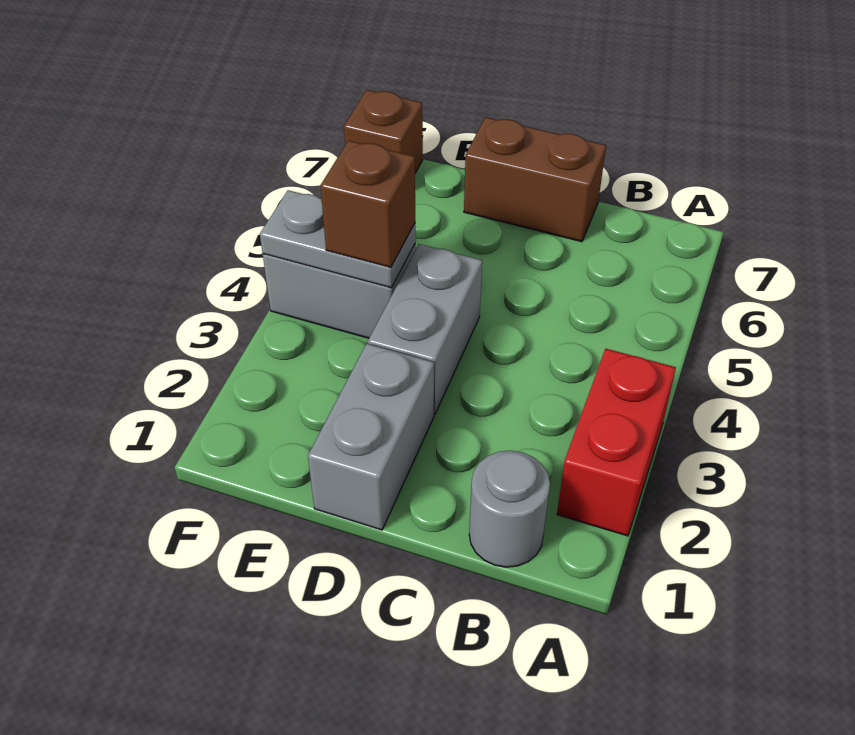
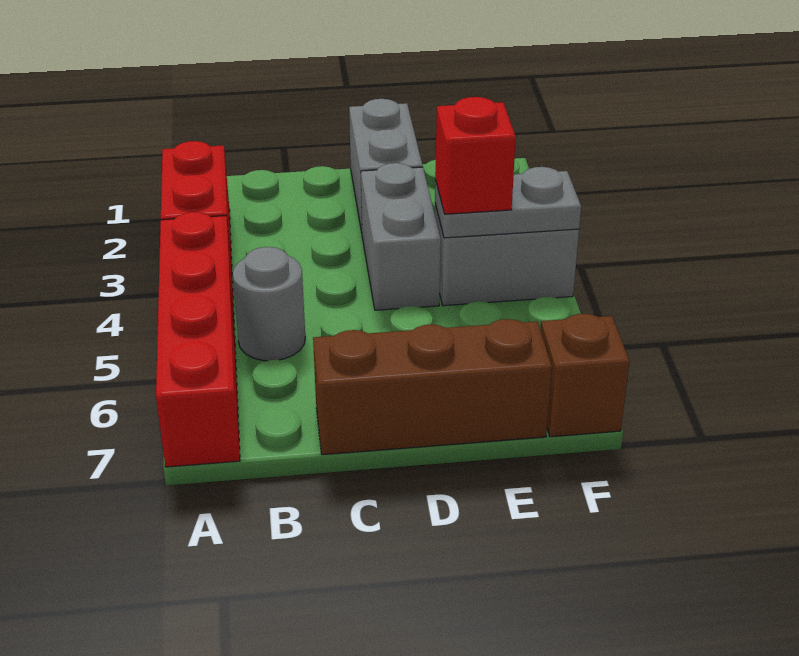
none -> red 1x4 brick [156,212,240,467]
grey 1x1 round brick [469,451,550,567] -> grey 1x1 round brick moved to [233,247,305,361]
brown 1x2 brick [464,117,606,242] -> brown 1x3 brick [313,319,552,455]
brown 1x1 brick [321,140,415,267] -> red 1x1 brick [435,97,516,214]

